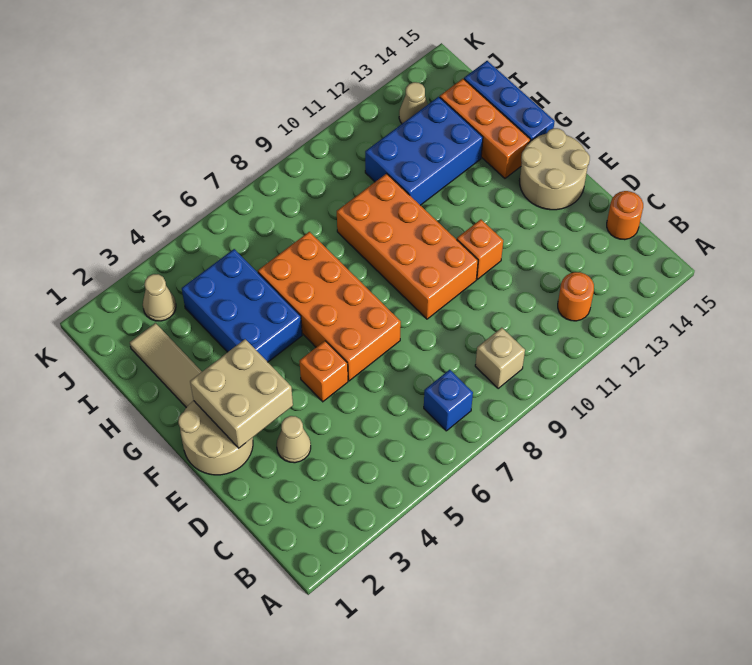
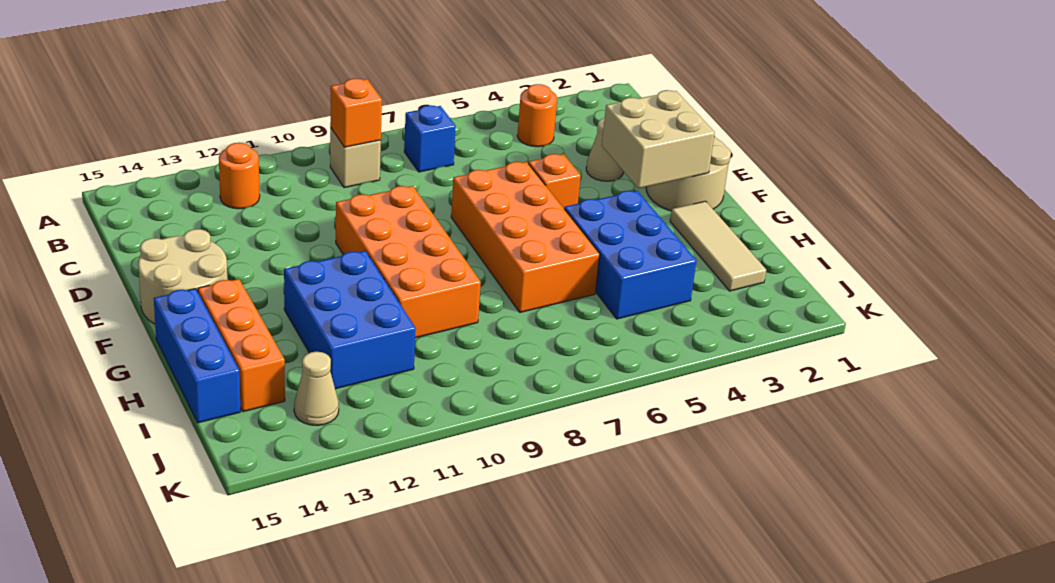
orange 1x1 round brick [607,191,643,240] -> orange 1x1 round brick moved to [517,84,557,147]
orange 1x1 brick [457,220,503,279] -> orange 1x1 brick moved to [330,79,382,147]
blue 2x3 brick [365,97,483,205] -> blue 2x3 brick turned to [284,251,416,389]
tan 1x1 cone [143,274,176,321] -> none

